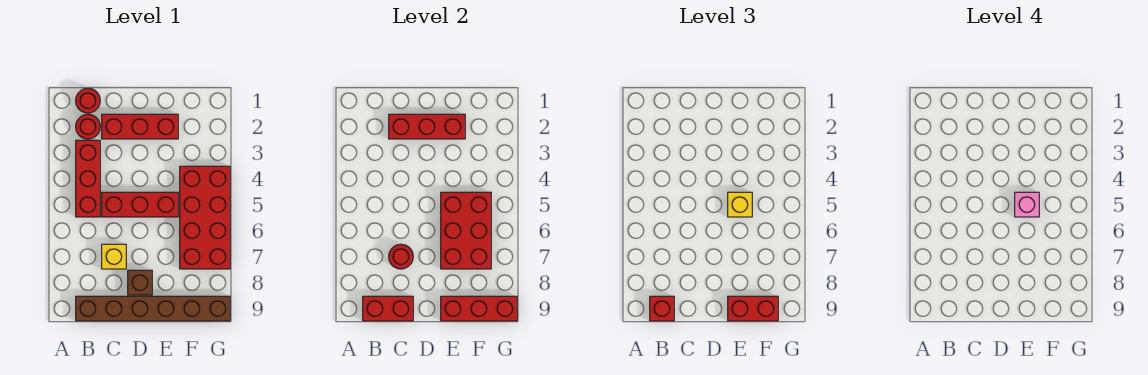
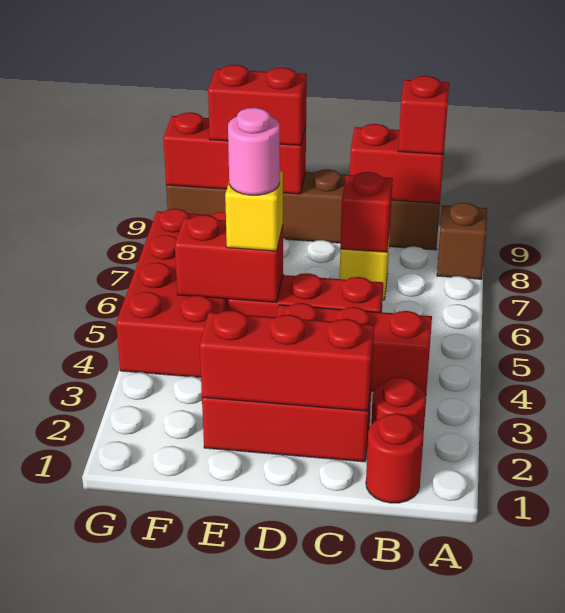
red 1x3 brick [76,140,100,217] -> red 1x3 brick turned to [276,303,432,395]
red 1x1 round brick [389,244,413,269] -> red 1x1 brick [340,172,393,252]
brown 1x1 brick [128,270,152,295] -> brown 1x1 brick moved to [437,203,487,279]
red 2x3 brick [441,192,491,269] -> red 1x2 brick [175,215,283,302]
pink 1x1 brick [1015,192,1039,217] -> pink 1x1 round brick [228,108,280,195]

